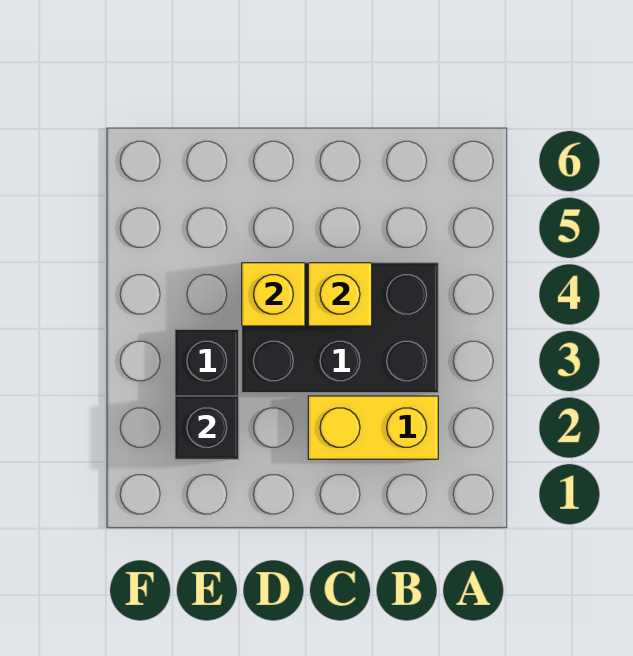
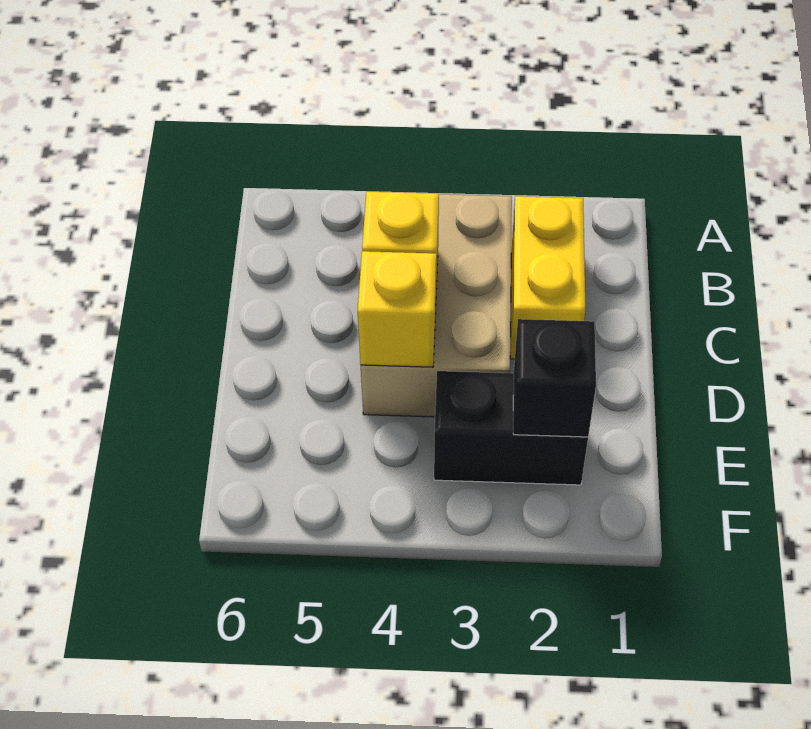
black 2x3 brick [242,263,438,393] -> tan 2x3 brick [361,194,512,417]

